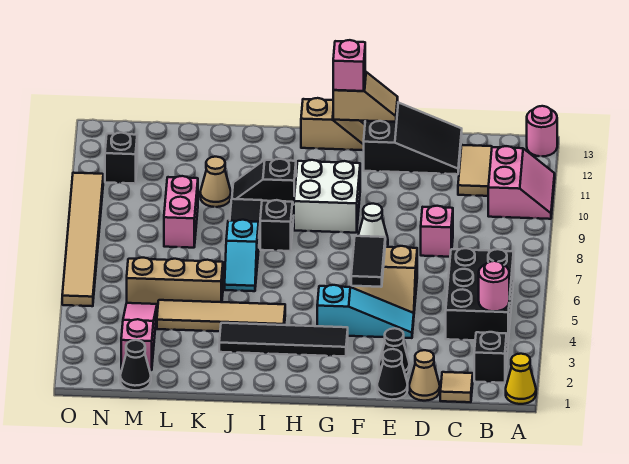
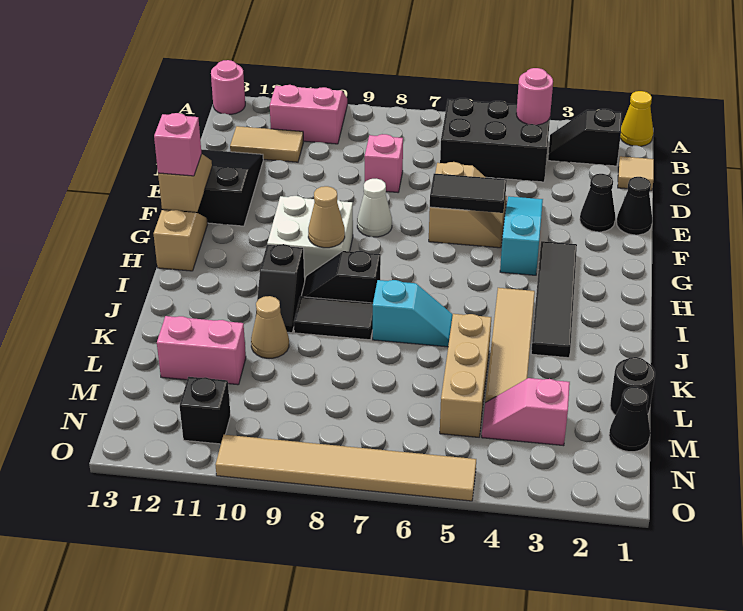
tan 1x1 cone [409,350,440,401] -> tan 1x1 cone moved to [308,186,345,248]
none -> black 1x1 round brick [610,357,655,415]
pink 1x2 brick [164,176,198,248] -> pink 1x2 brick moved to [157,316,246,385]
pink 1x3 slope [121,303,157,370] -> pink 1x2 slope [482,378,570,446]

